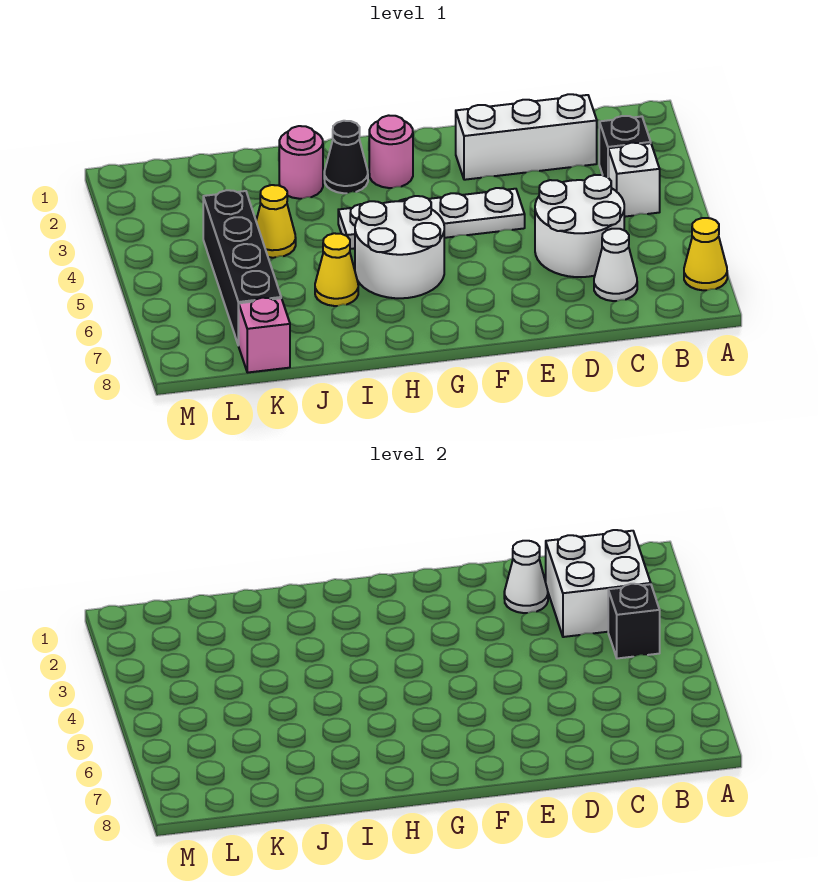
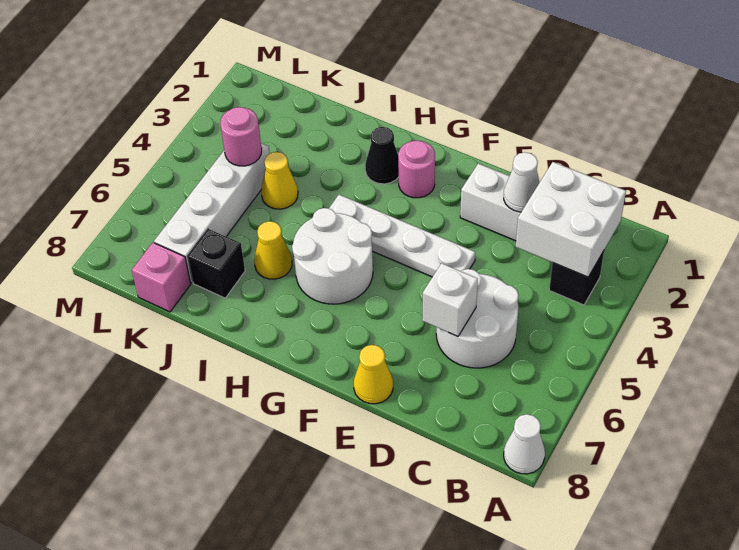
yellow 1x1 cone [684,218,727,290] -> yellow 1x1 cone moved to [354,345,393,404]
white 1x1 brick [608,143,660,217] -> white 1x1 brick moved to [422,263,478,337]
black 1x1 brick [608,584,660,658] -> black 1x1 brick moved to [188,229,245,298]
white 1x1 cone [594,229,637,301] -> white 1x1 cone moved to [504,414,545,474]
pink 1x1 round brick [279,126,323,199] -> pink 1x1 round brick moved to [220,107,262,166]
black 1x4 brick [203,190,281,345] -> white 1x4 brick [154,143,270,283]

